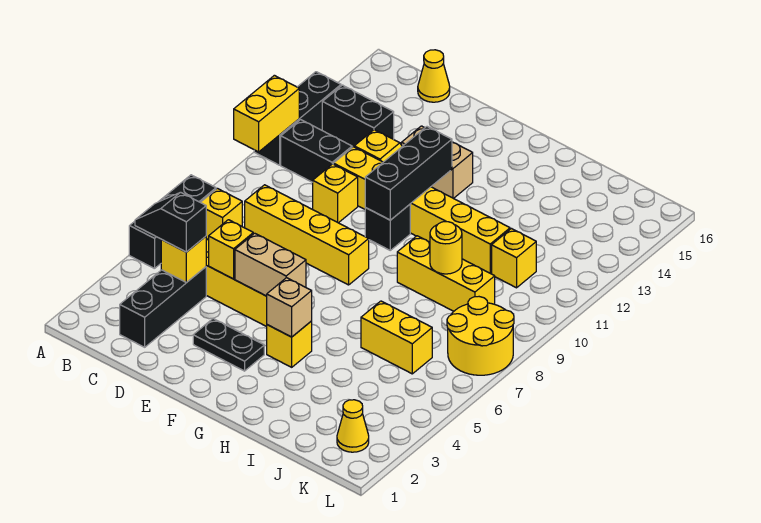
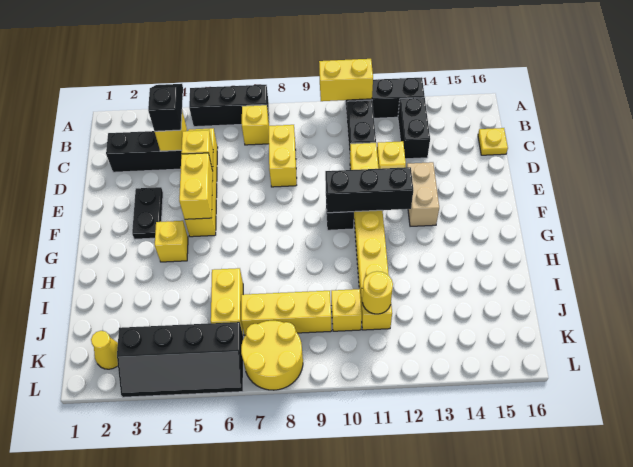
yellow 1x4 brick [245,185,369,285] -> yellow 1x2 brick [269,125,297,187]
yellow 1x1 cone [418,50,450,102] -> yellow 1x1 plate [478,128,508,155]
yellow 1x1 brick [313,164,358,223] -> yellow 1x1 brick moved to [331,289,362,331]
tan 1x2 brick [235,233,306,296] -> yellow 1x2 brick [179,153,213,219]
tan 1x1 brick [267,278,312,337] -> none
yellow 1x3 brick [397,236,495,311] -> yellow 1x3 brick turned to [241,291,331,335]
yellow 1x1 round brick [430,222,462,274] -> yellow 1x1 round brick moved to [362,271,393,314]
none -> black 2x4 slope [117,322,243,397]

